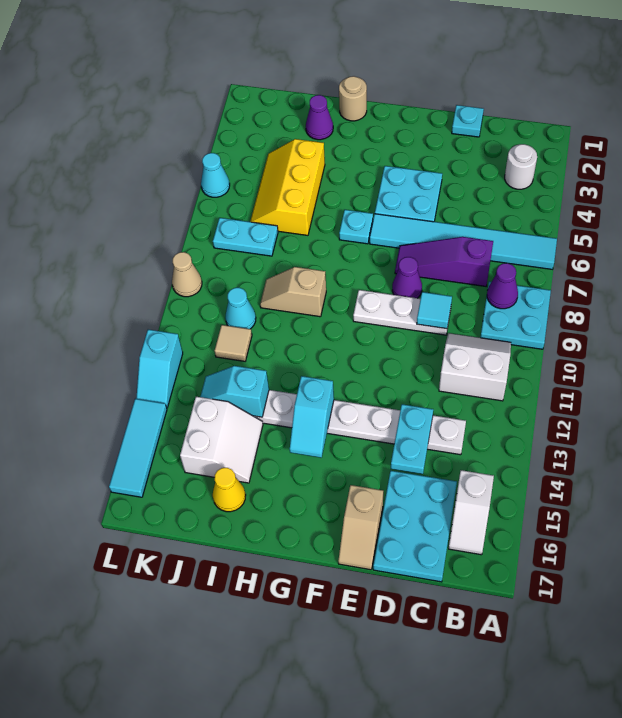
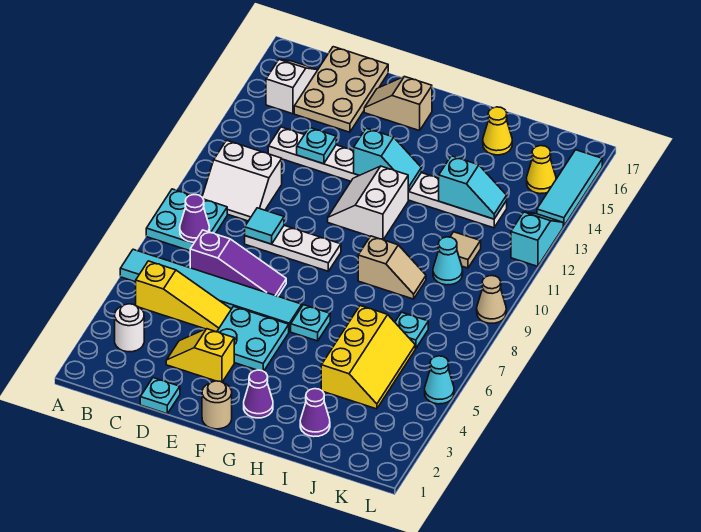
none -> yellow 1x3 slope [136,261,231,332]
cyan 2x3 plate [373,471,457,582] -> tan 2x3 plate [294,47,388,132]
none -> yellow 1x2 slope [166,329,234,382]
cyan 1x2 plate [391,404,433,474] -> cyan 1x1 plate [297,127,336,164]
purple 1x1 cone [392,257,422,298] -> purple 1x1 cone moved to [244,370,273,418]
tan 1x2 slope [338,485,383,570] -> tan 1x2 slope turned to [364,77,432,131]
cyan 1x2 slope [290,376,334,458] -> cyan 1x2 slope turned to [354,128,421,191]
tan 1x1 round brick [339,76,367,121] -> tan 1x1 round brick moved to [202,381,232,429]
white 2x2 slope [180,397,263,483] -> white 2x2 slope moved to [328,166,409,240]
cyan 1x2 plate [213,218,278,256] -> cyan 1x1 plate [395,312,428,349]
none -> yellow 1x1 cone [527,146,556,194]

